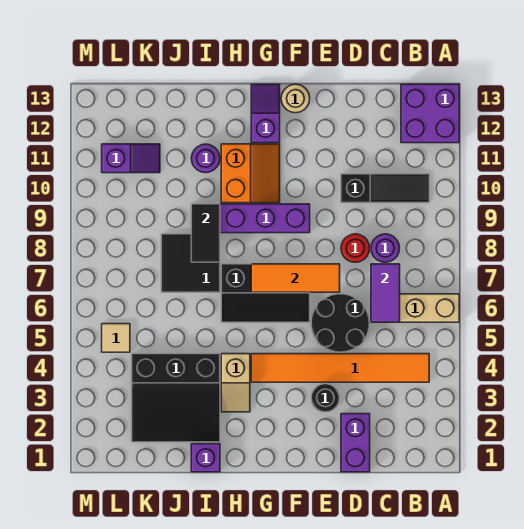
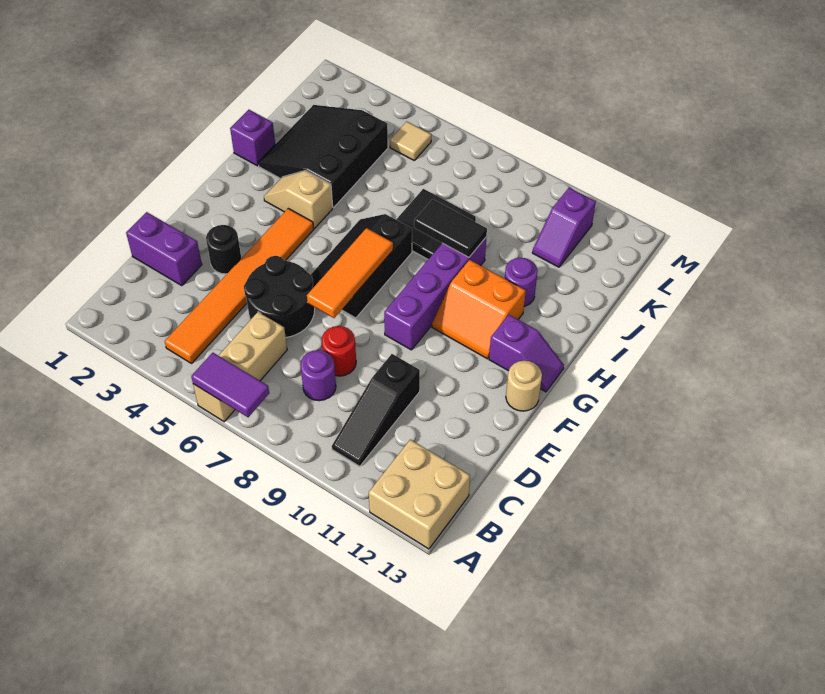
purple 2x2 brick [401,84,459,143] -> tan 2x2 brick [369,440,470,549]
purple 1x2 tile [371,264,400,322] -> purple 1x2 tile moved to [191,353,269,417]

